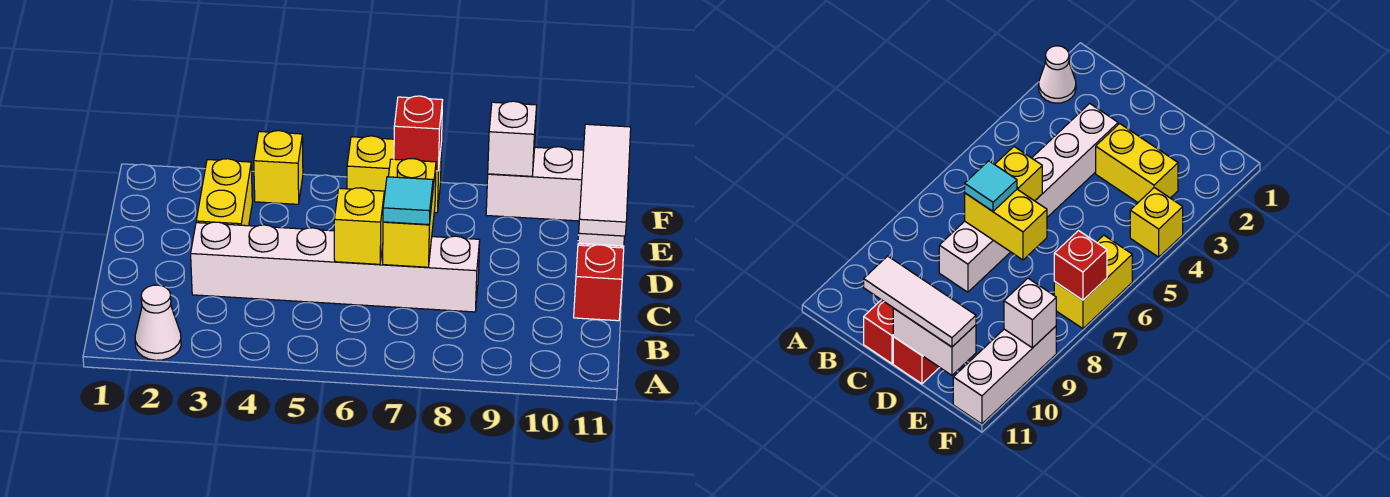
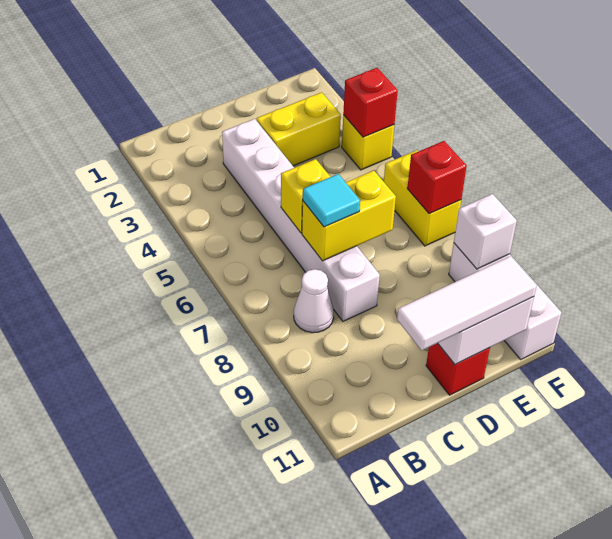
white 1x1 cone [135,285,181,360] -> white 1x1 cone moved to [294,269,334,333]
red 1x1 brick [574,245,624,321] -> red 1x1 brick moved to [343,68,398,137]

